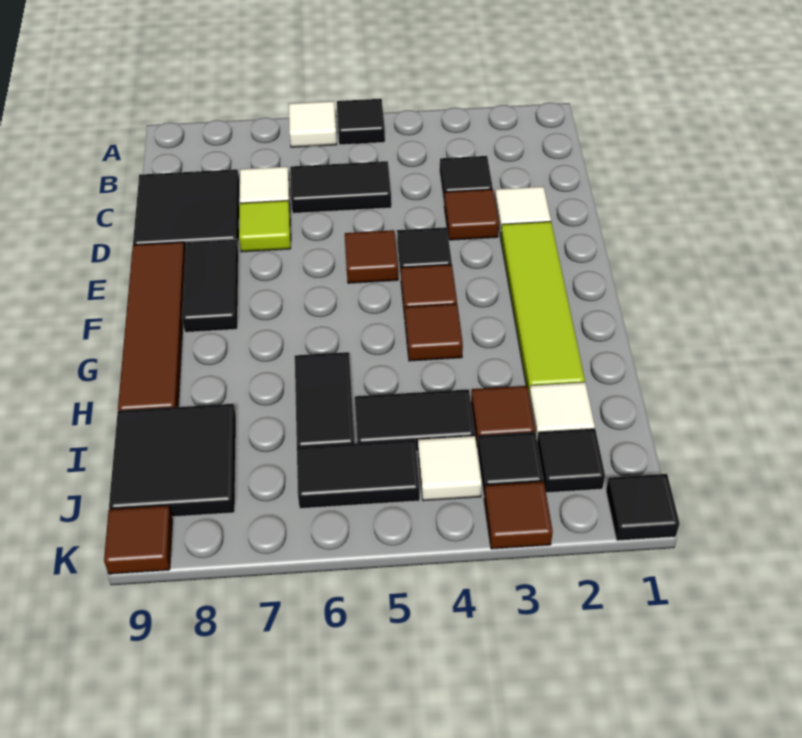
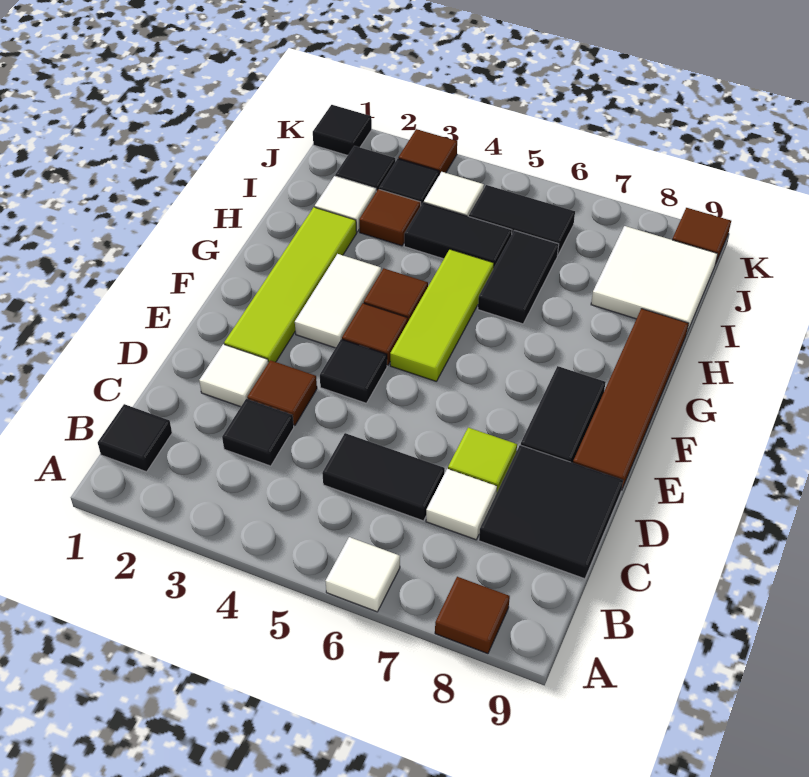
black 1x1 tile [337,99,385,145] -> black 1x1 tile moved to [98,404,172,472]
brown 1x1 tile [345,230,398,283] -> brown 1x1 tile moved to [435,577,510,654]
none -> white 1x2 tile [295,254,381,348]
none -> lime 1x3 tile [390,249,494,381]
black 2x2 tile [109,404,236,517] -> white 2x2 tile [591,226,718,332]

